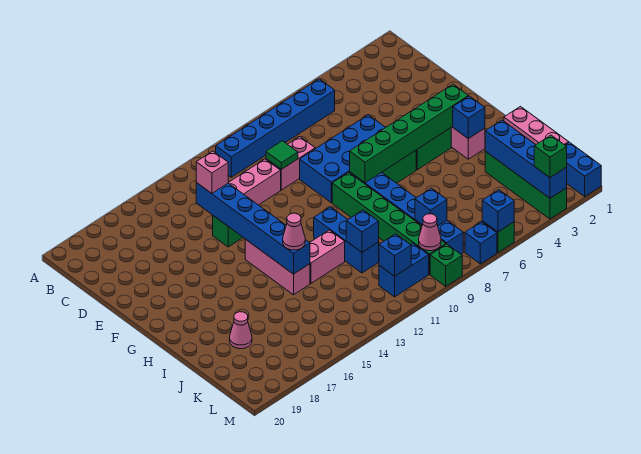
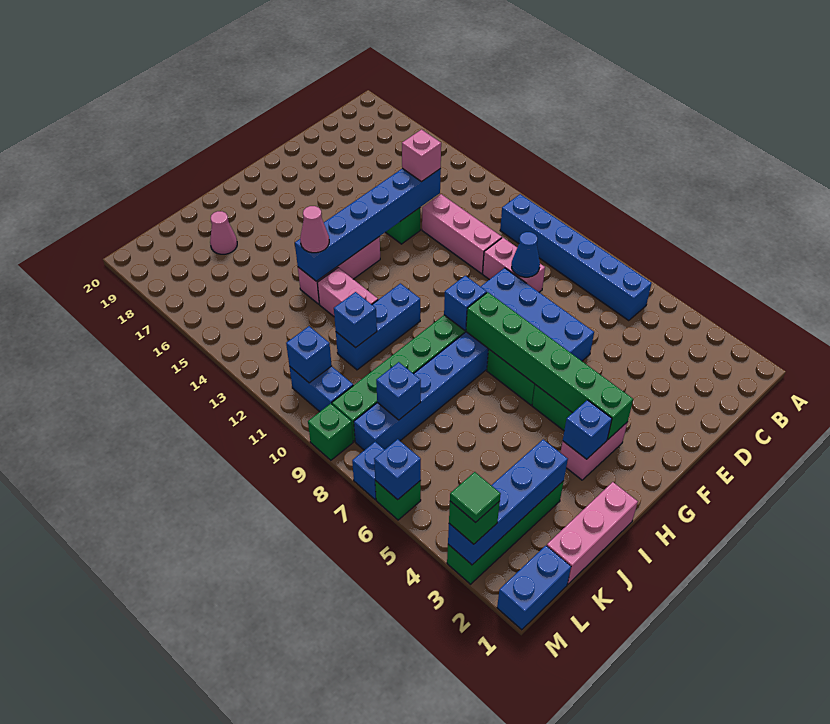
none -> blue 1x1 cone [512,232,540,277]
green 1x1 tile [266,141,298,169] -> green 1x1 tile moved to [450,472,501,523]
none -> blue 1x1 brick [444,276,487,330]
pink 1x1 cone [419,214,441,251] -> none

